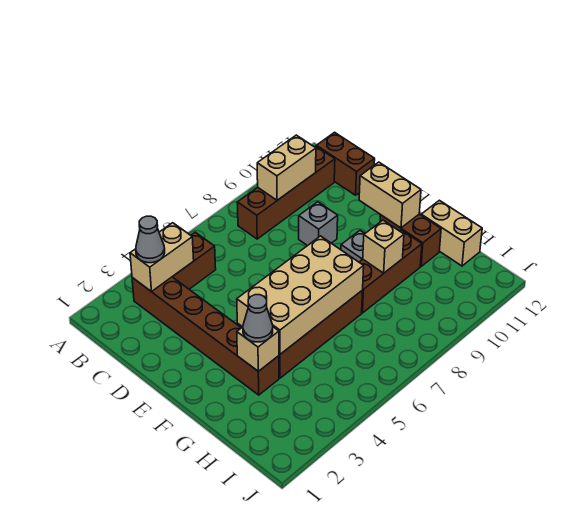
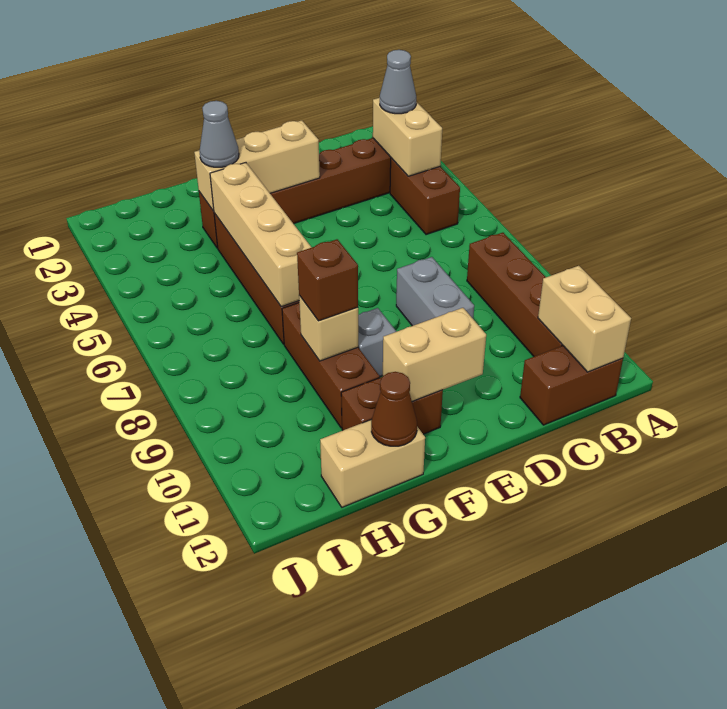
tan 1x2 brick [257,135,316,200] -> tan 1x2 brick moved to [538,266,631,372]
grey 1x1 brick [299,202,338,246] -> grey 1x2 brick [396,257,474,326]
tan 2x4 brick [237,236,364,354] -> tan 1x4 brick [210,163,312,307]
tan 1x1 brick [237,327,279,371] -> tan 1x3 brick [194,120,320,211]
none -> brown 1x1 brick [297,239,358,321]
none -> brown 1x1 cone [371,372,417,446]

